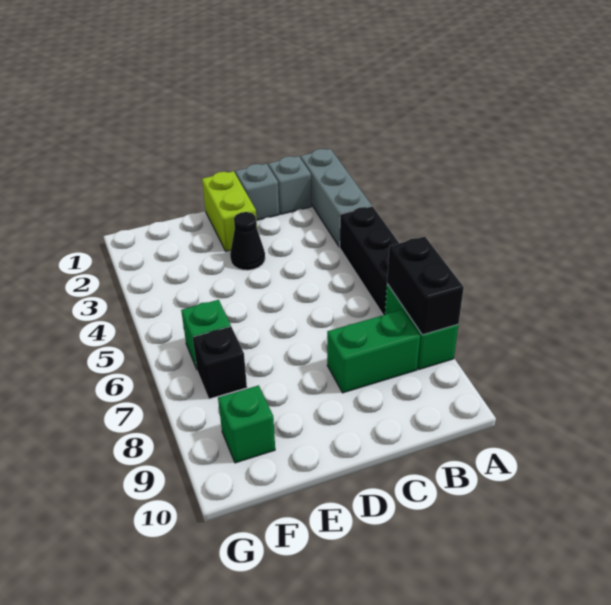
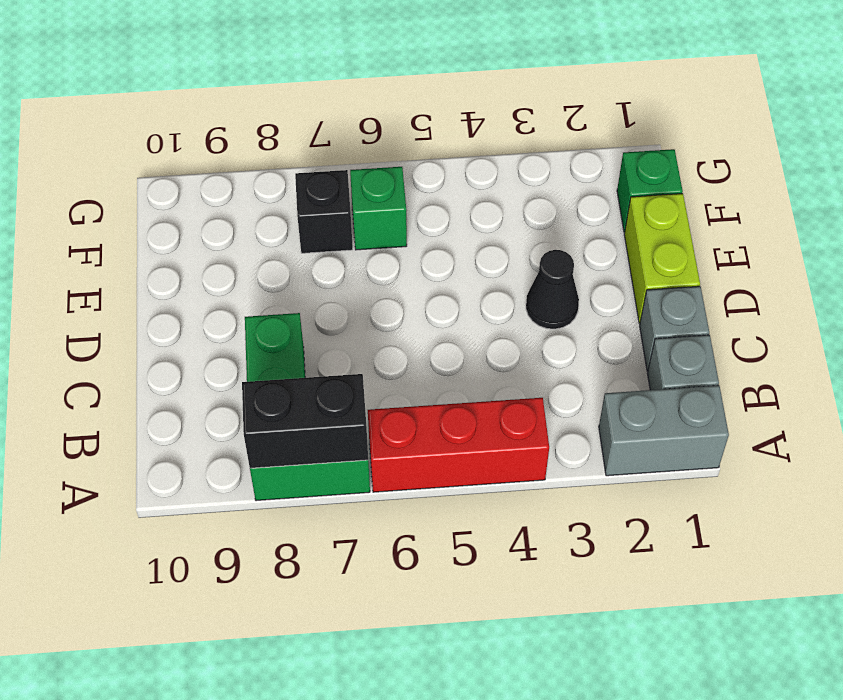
grey 1x3 brick [301,149,372,247] -> grey 1x2 brick [599,385,729,476]
black 1x3 brick [340,206,399,315] -> red 1x3 brick [368,398,549,492]
lime 1x2 brick [202,171,257,252] -> lime 1x2 brick turned to [624,193,700,323]
green 1x1 brick [218,385,275,463] -> green 1x1 brick moved to [617,149,683,232]

